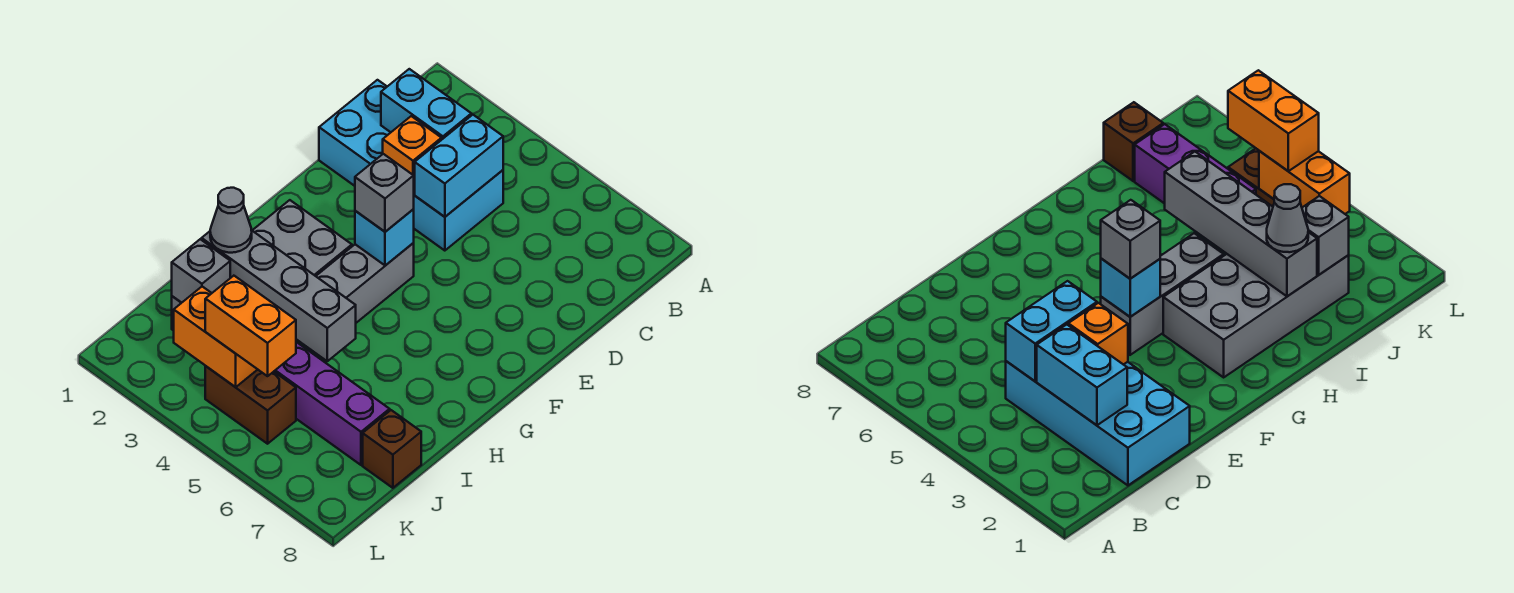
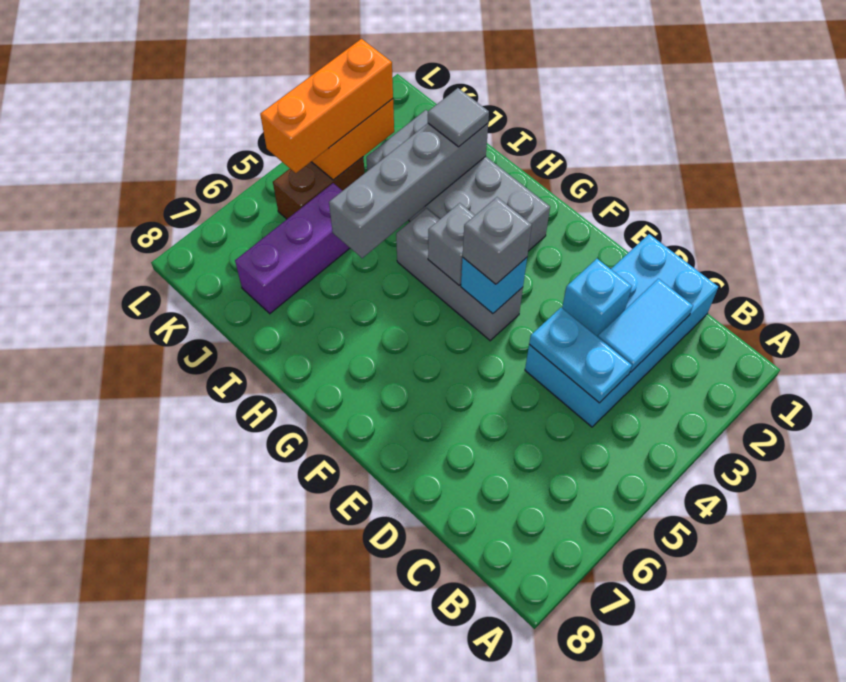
cyan 1x2 brick [381,69,471,139] -> cyan 1x2 tile [598,279,693,372]
cyan 1x2 brick [415,115,503,217] -> cyan 1x2 plate [529,308,632,403]
orange 1x1 brick [383,116,442,193] -> cyan 1x1 brick [562,259,632,337]
grey 1x1 cone [210,188,252,253] -> grey 1x1 tile [428,88,489,147]
grey 1x1 brick [172,239,230,303] -> grey 1x1 brick moved to [428,203,475,285]
brown 1x1 brick [363,410,421,488] -> none
orange 1x2 brick [205,276,296,376] -> orange 1x3 brick [260,39,393,173]

